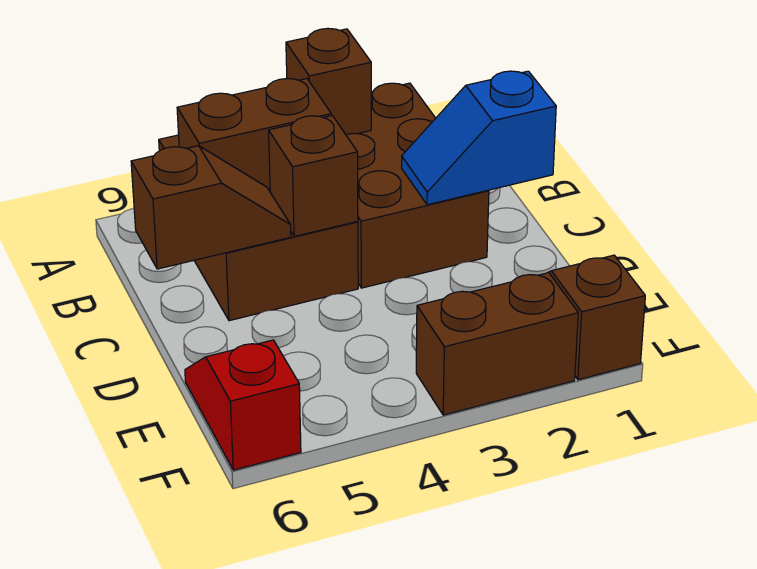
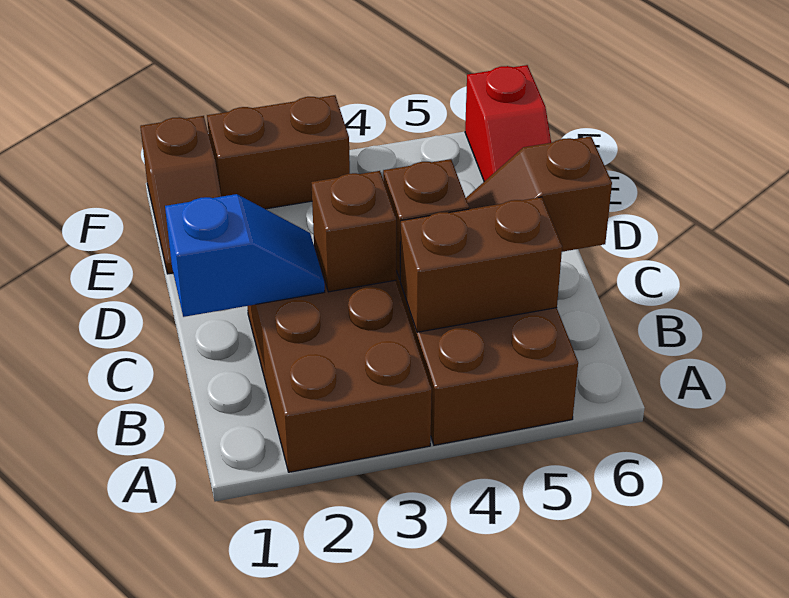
brown 1x1 brick [286,28,371,134] -> brown 1x1 brick moved to [311,171,396,292]

